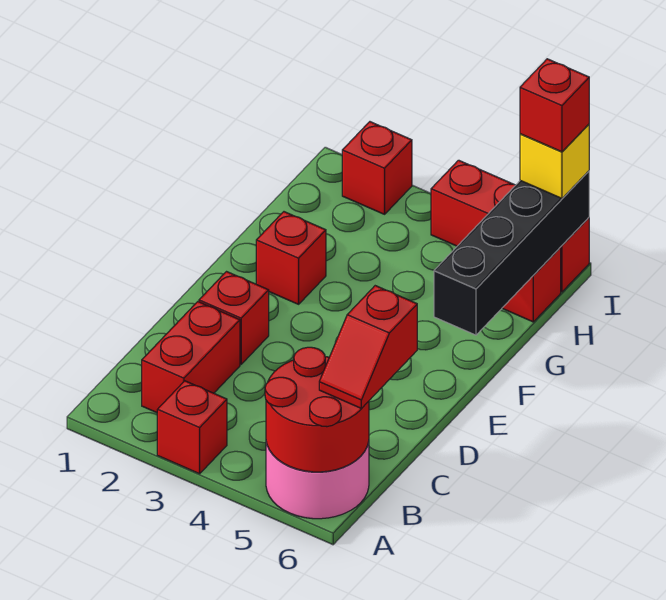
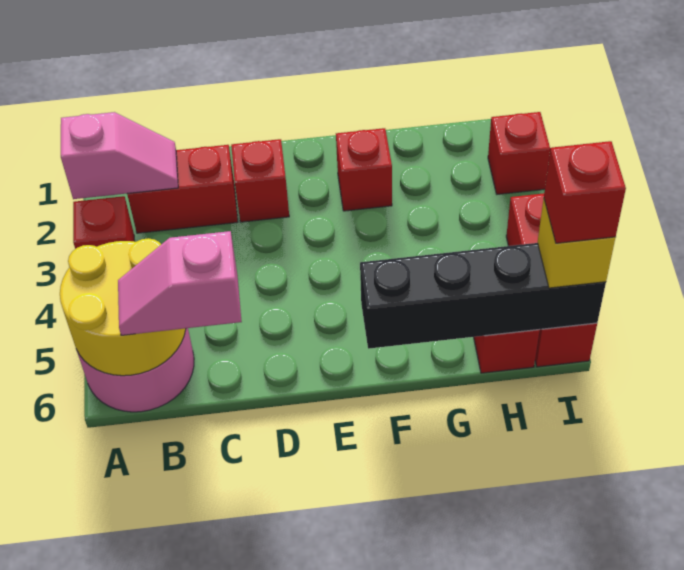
none -> pink 1x2 slope [61,112,178,199]
red 2x2 round brick [265,347,369,472] -> yellow 2x2 round brick [60,238,186,376]
red 1x2 slope [319,286,417,408] -> pink 1x2 slope [118,231,242,335]

